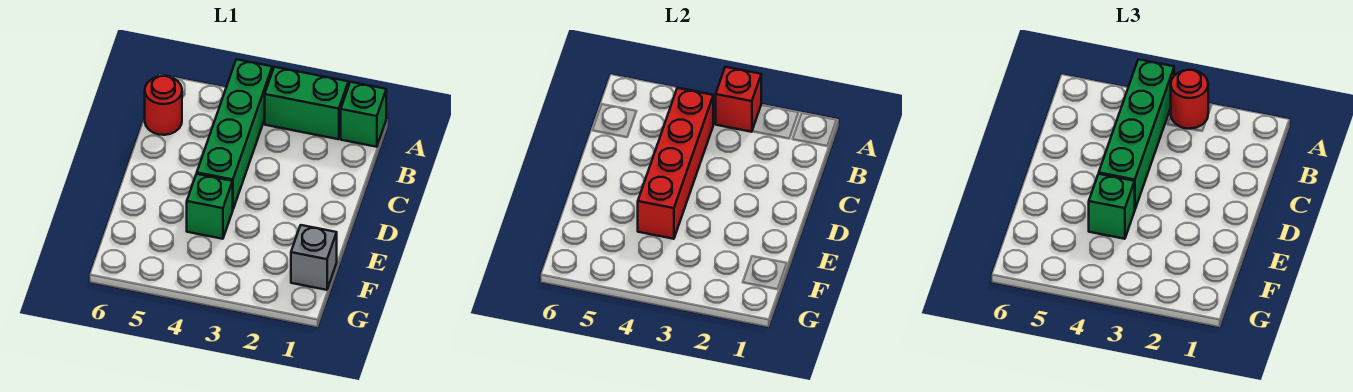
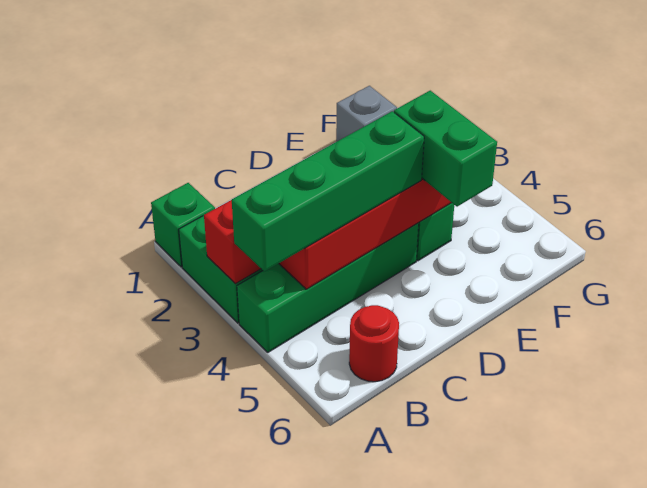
red 1x1 round brick [1171,70,1208,129] -> none
green 1x1 brick [1089,174,1135,239] -> green 1x2 brick [394,91,497,207]

